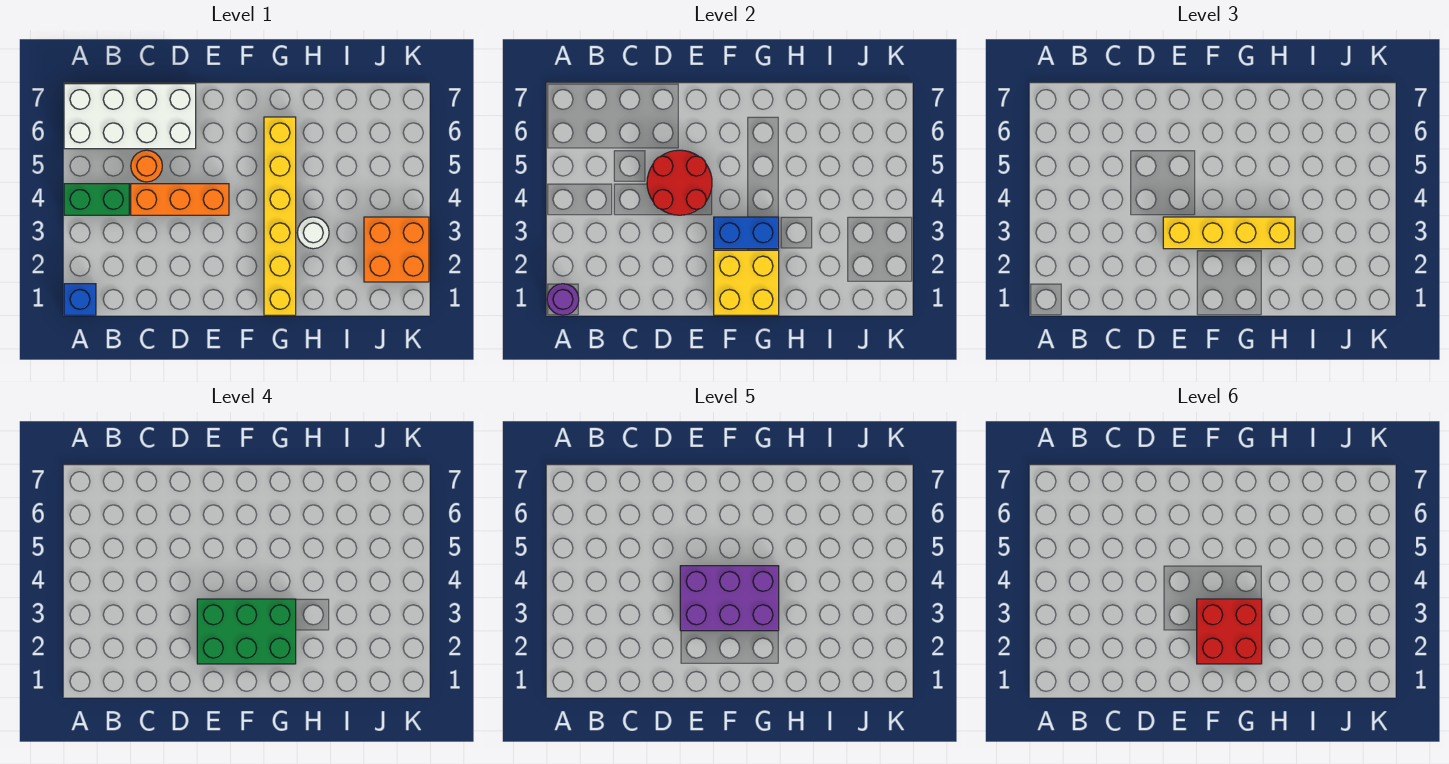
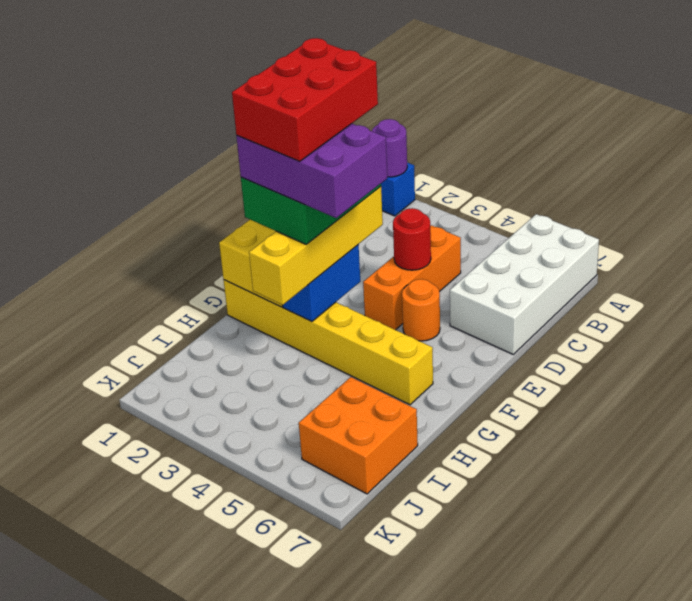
green 1x2 brick [64,184,129,215] -> none
orange 1x1 round brick [131,150,162,182] -> orange 1x1 round brick moved to [402,279,440,341]
red 2x2 round brick [647,150,712,215] -> red 1x1 round brick [393,208,431,270]
purple 2x3 brick [680,566,779,631] -> purple 2x3 brick turned to [236,124,387,218]
red 2x2 brick [1197,599,1262,664] -> red 2x3 brick [232,38,378,162]
white 1x1 round brick [297,217,329,249] -> none
orange 2x2 brick [364,217,429,282] -> orange 2x2 brick moved to [299,377,418,494]

